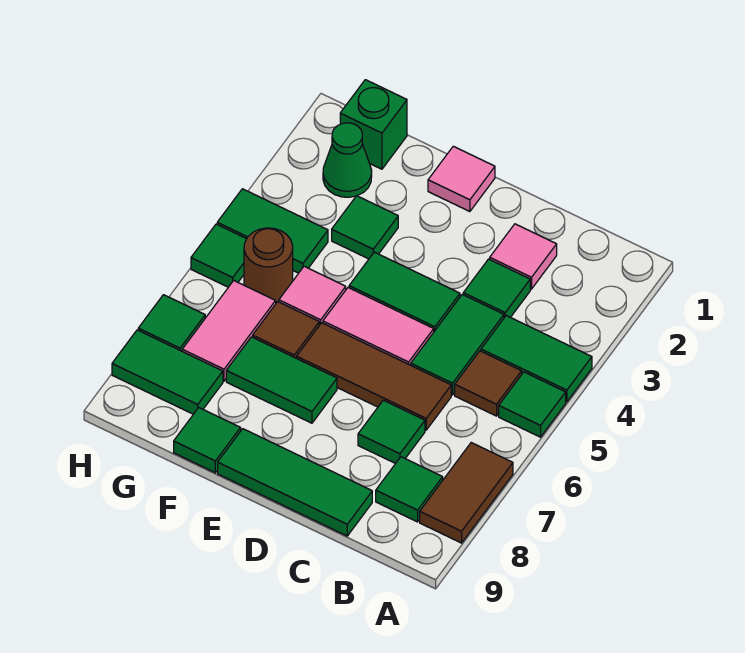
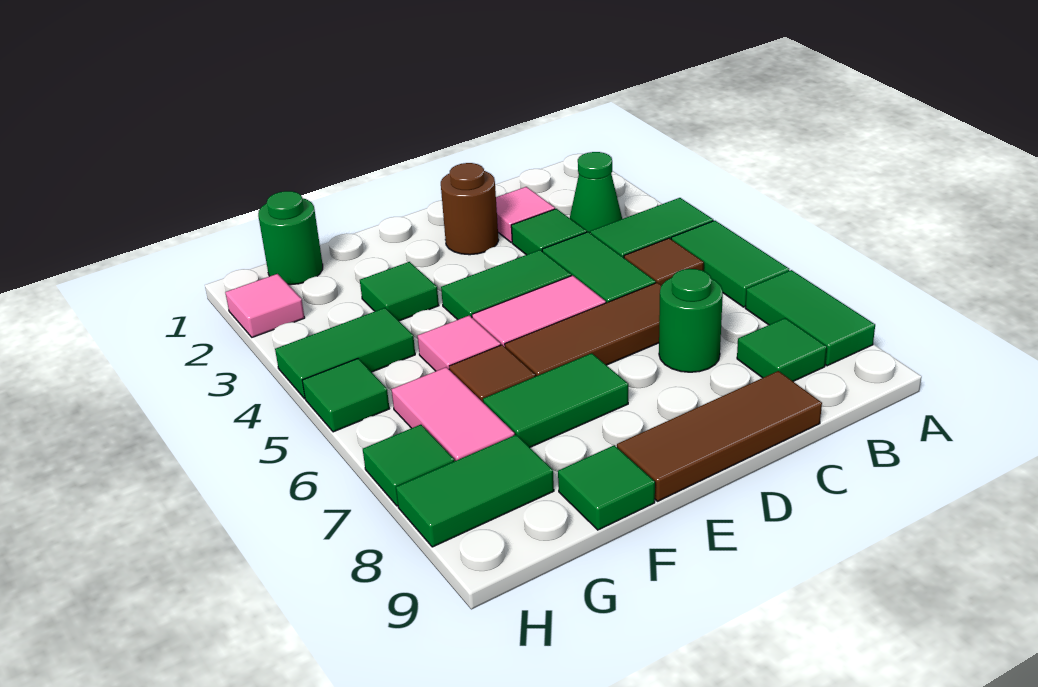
green 1x1 tile [499,372,566,437] -> green 1x2 tile [671,221,789,307]
brown 1x2 tile [420,443,513,543] -> green 1x2 tile [745,270,875,366]
green 1x1 tile [358,400,425,464] -> green 1x1 round brick [659,269,723,372]
green 1x3 tile [218,429,372,536] -> brown 1x3 tile [617,371,822,501]
pink 1x1 tile [428,146,495,212] -> pink 1x1 tile moved to [225,274,305,337]
green 1x1 brick [340,80,407,169] -> green 1x1 round brick [258,191,323,285]
green 1x1 cone [323,123,372,197] -> green 1x1 cone moved to [570,152,622,233]
brown 1x1 round brick [244,228,293,302] -> brown 1x1 round brick moved to [441,163,498,255]

